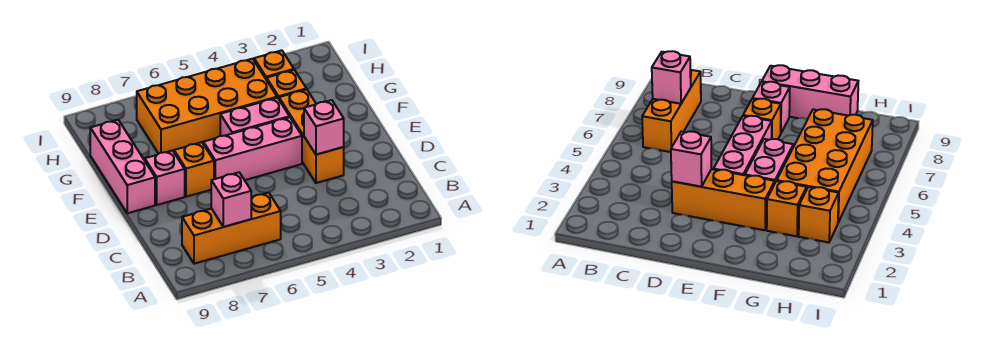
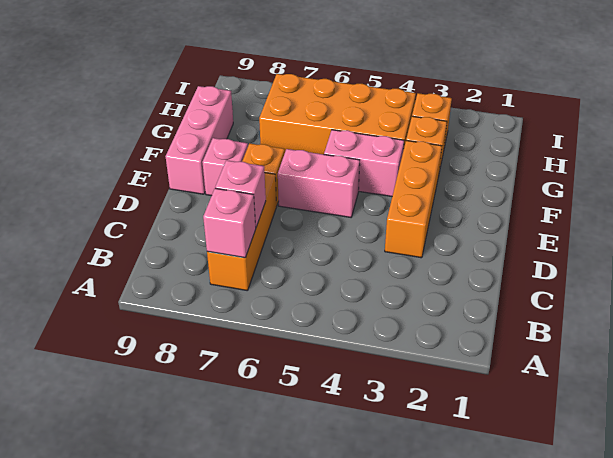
orange 1x3 brick [182,193,281,264] -> orange 1x3 brick turned to [207,173,276,291]
pink 1x1 brick [304,100,344,155] -> pink 1x1 brick moved to [215,160,266,227]
pink 1x3 brick [203,117,302,180] -> pink 1x2 brick [278,149,360,217]

